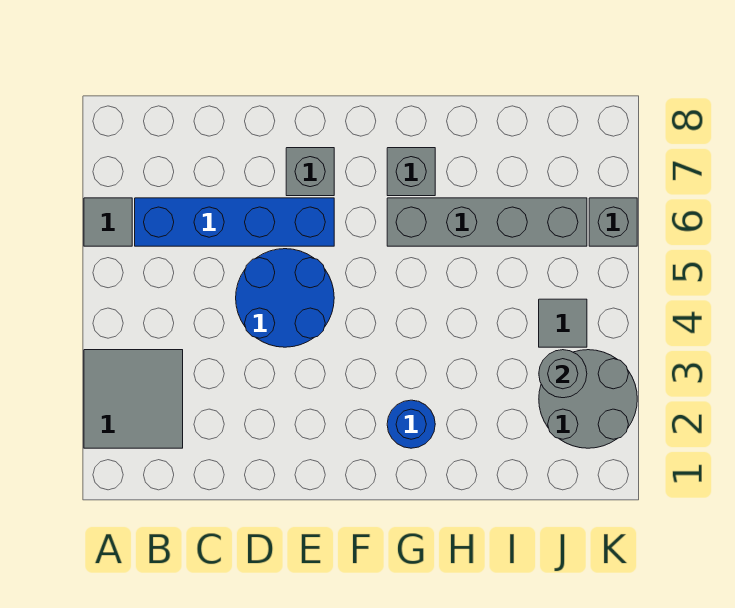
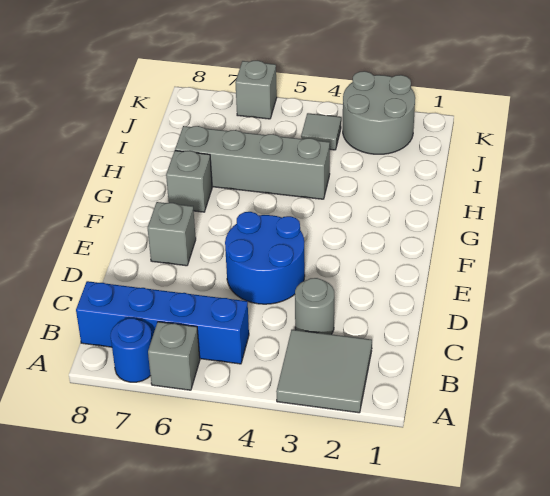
grey 1x1 tile [84,198,132,246] -> grey 1x1 brick [148,322,200,390]
blue 1x4 brick [135,198,334,246] -> blue 1x4 brick turned to [76,281,249,364]
blue 1x1 round brick [387,400,435,448] -> blue 1x1 round brick moved to [111,318,152,382]
grey 1x4 brick [387,198,587,246] -> grey 1x4 brick turned to [175,126,330,199]
grey 1x1 round brick [539,350,587,398] -> grey 1x1 round brick moved to [295,278,334,334]

